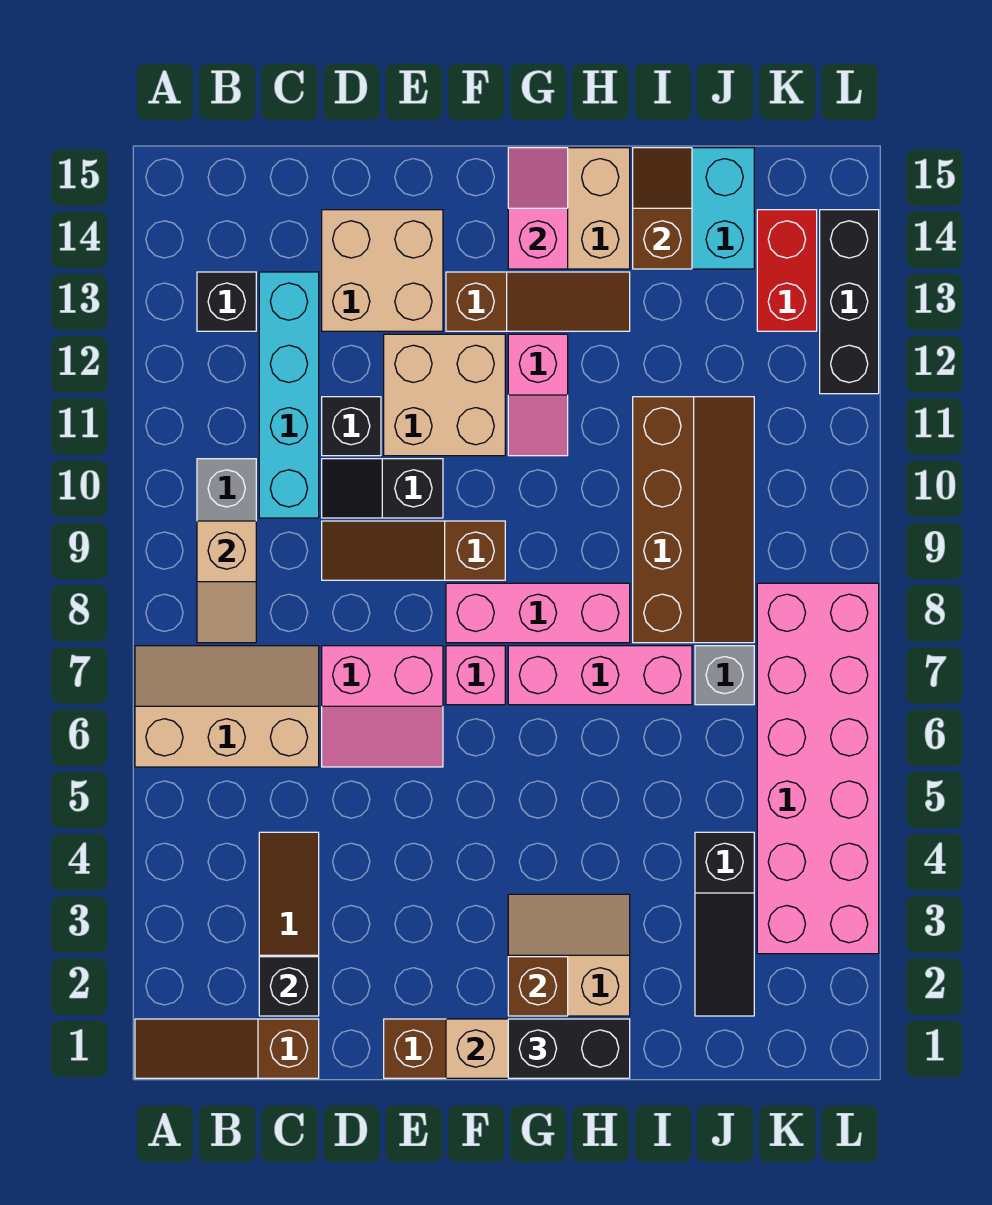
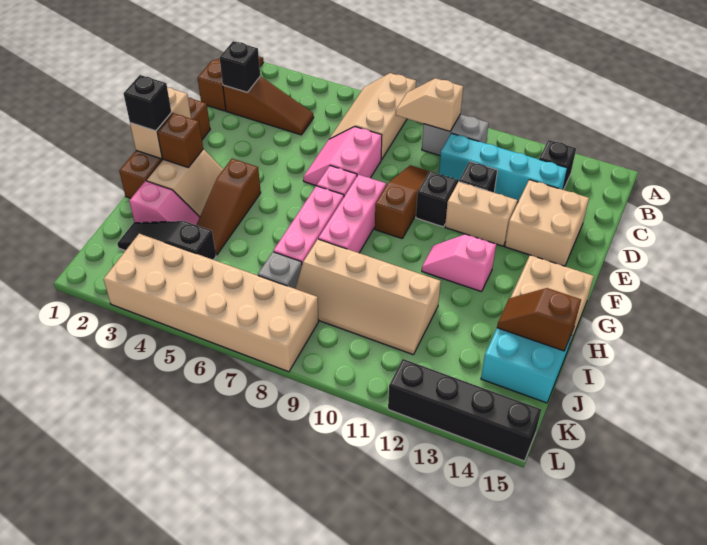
tan 2x3 slope [135,646,319,767] -> tan 2x3 slope turned to [329,73,416,160]
tan 2x2 brick [384,334,505,456] -> tan 1x2 brick [445,182,517,246]
brown 1x3 slope [446,272,630,331] -> brown 1x3 slope moved to [197,159,261,255]
black 1x2 brick [508,1019,630,1078] -> black 1x1 brick [124,75,171,131]
pink 1x2 slope [508,148,568,269] -> pink 1x2 slope moved to [129,181,200,225]
brown 2x4 slope [633,397,754,643] -> tan 2x4 slope [295,239,441,355]
brown 1x2 slope [633,148,692,269] -> brown 1x2 slope turned to [497,288,581,351]
pink 2x6 brick [757,583,879,954] -> tan 2x6 brick [104,234,319,372]
red 1x2 brick [757,210,817,331] -> none
black 1x3 brick [820,210,879,394] -> black 1x4 brick [388,359,541,461]

